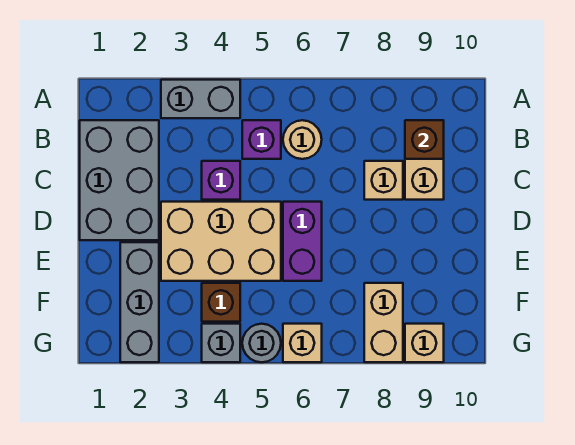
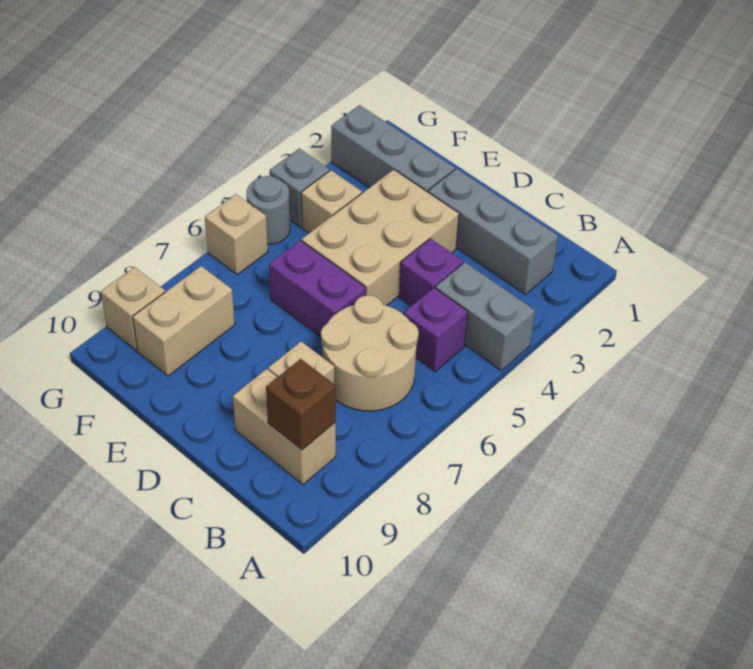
grey 1x2 brick [161,80,240,118] -> grey 1x2 brick turned to [435,262,535,371]
grey 2x3 brick [80,120,159,240] -> grey 1x3 brick [428,169,558,295]
tan 1x1 round brick [283,120,322,159] -> tan 2x2 round brick [321,295,419,411]
brown 1x1 brick [202,283,240,322] -> tan 1x1 brick [301,170,362,233]
tan 1x2 brick [364,283,403,362] -> tan 1x2 brick turned to [133,266,235,376]

